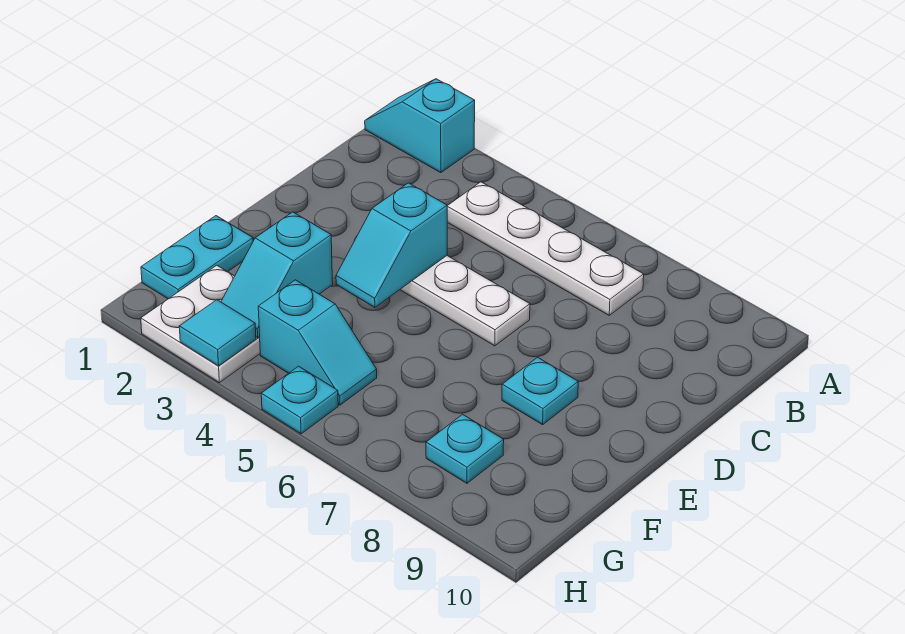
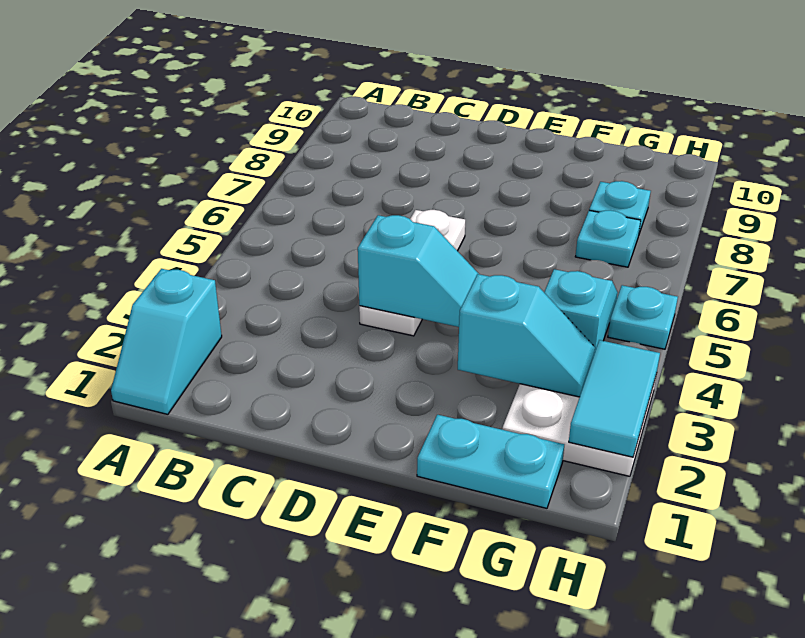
white 1x4 plate [447,182,644,315] -> none
cyan 1x1 plate [502,357,578,425] -> cyan 1x1 plate moved to [575,210,641,267]
cyan 1x1 tile [179,300,256,366] -> cyan 1x2 tile [569,340,660,457]

